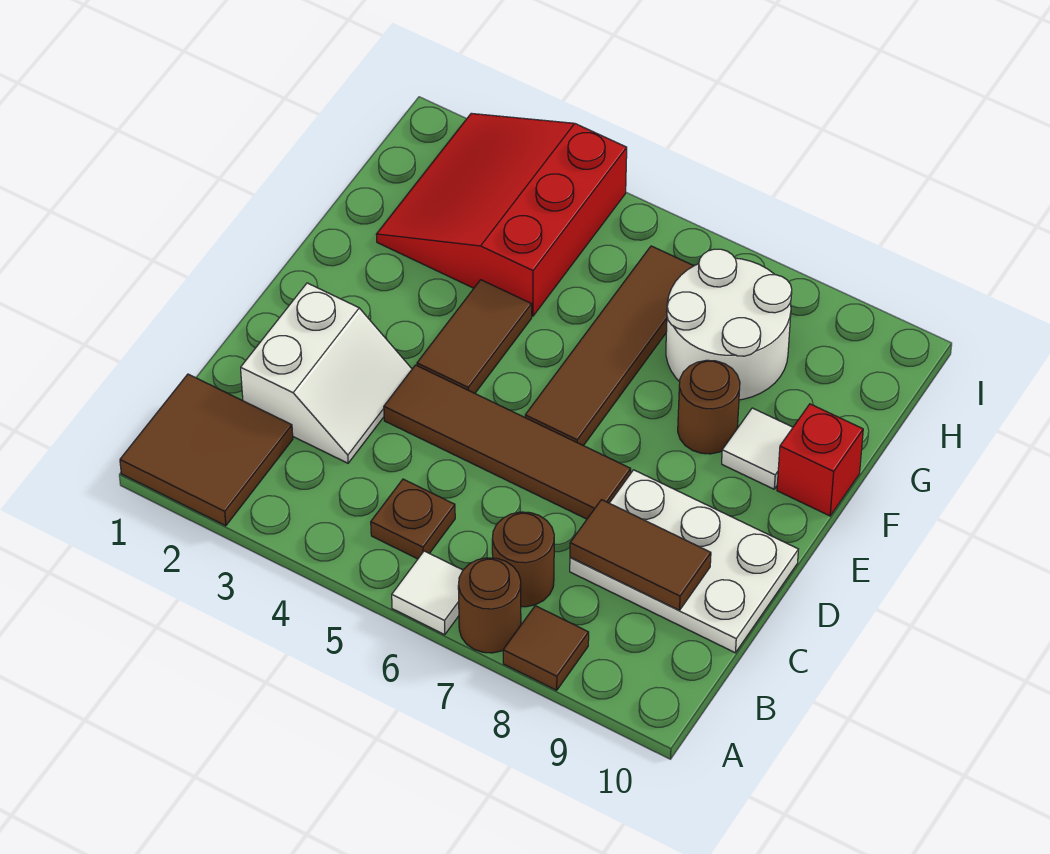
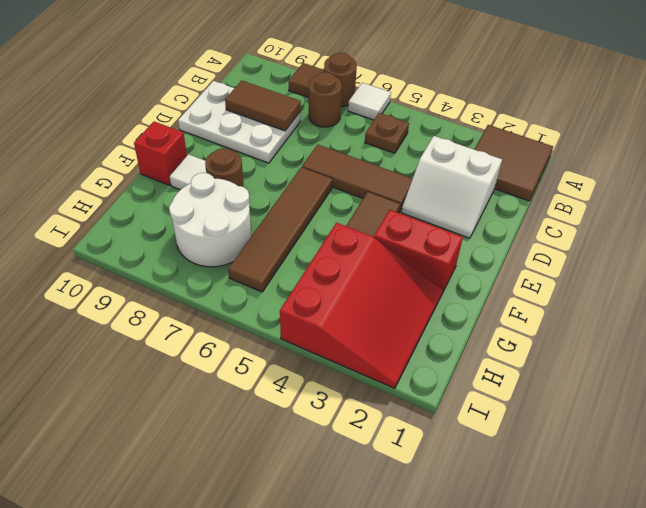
white 2x2 slope [241,283,412,463] -> white 2x2 slope turned to [402,136,502,238]
brown 1x4 tile [384,365,631,519] -> brown 1x3 tile [302,145,412,212]
none -> red 1x2 brick [374,210,463,293]

